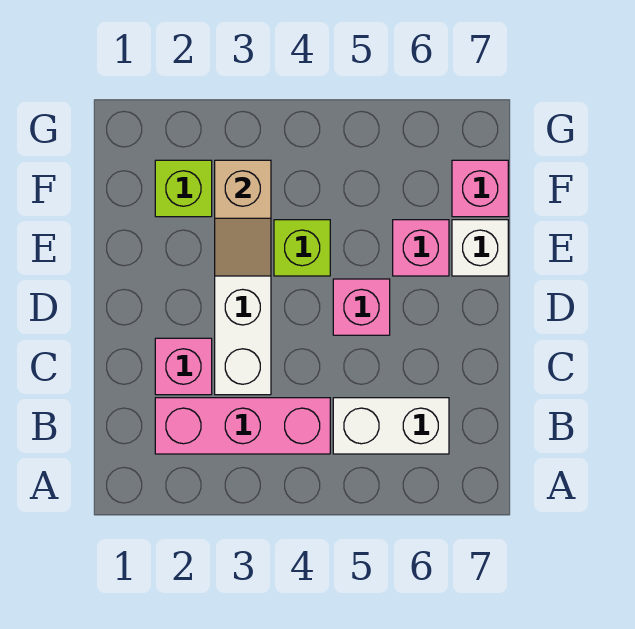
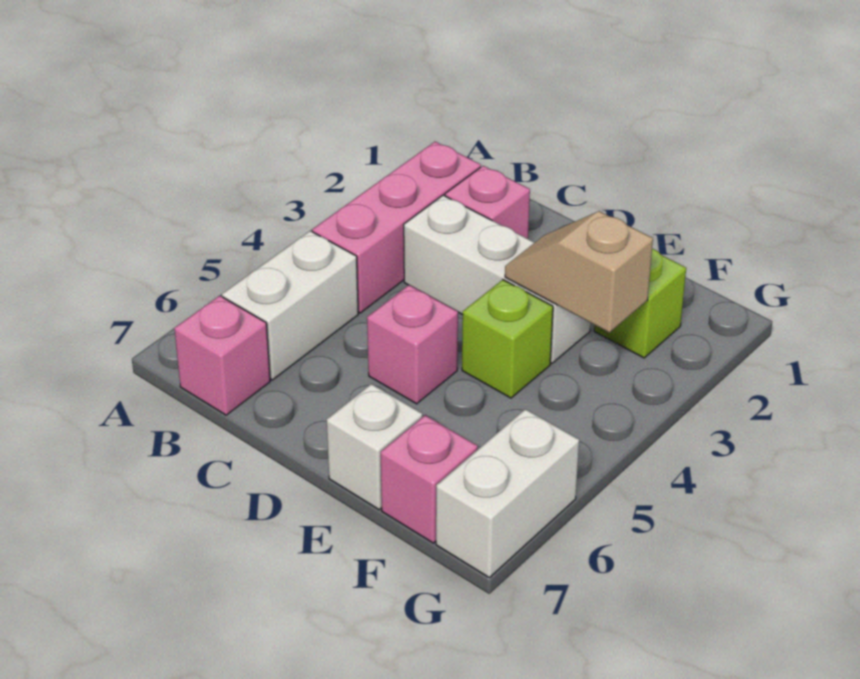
pink 1x1 brick [393,220,449,276] -> pink 1x1 brick moved to [174,296,270,415]
none -> white 1x2 brick [436,409,579,577]

